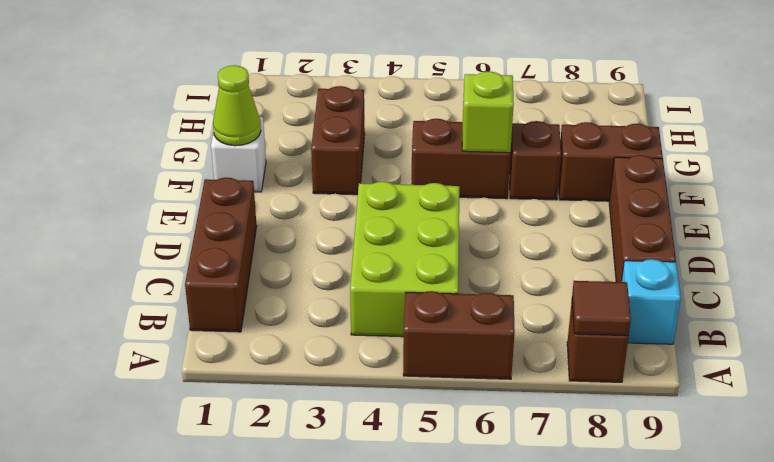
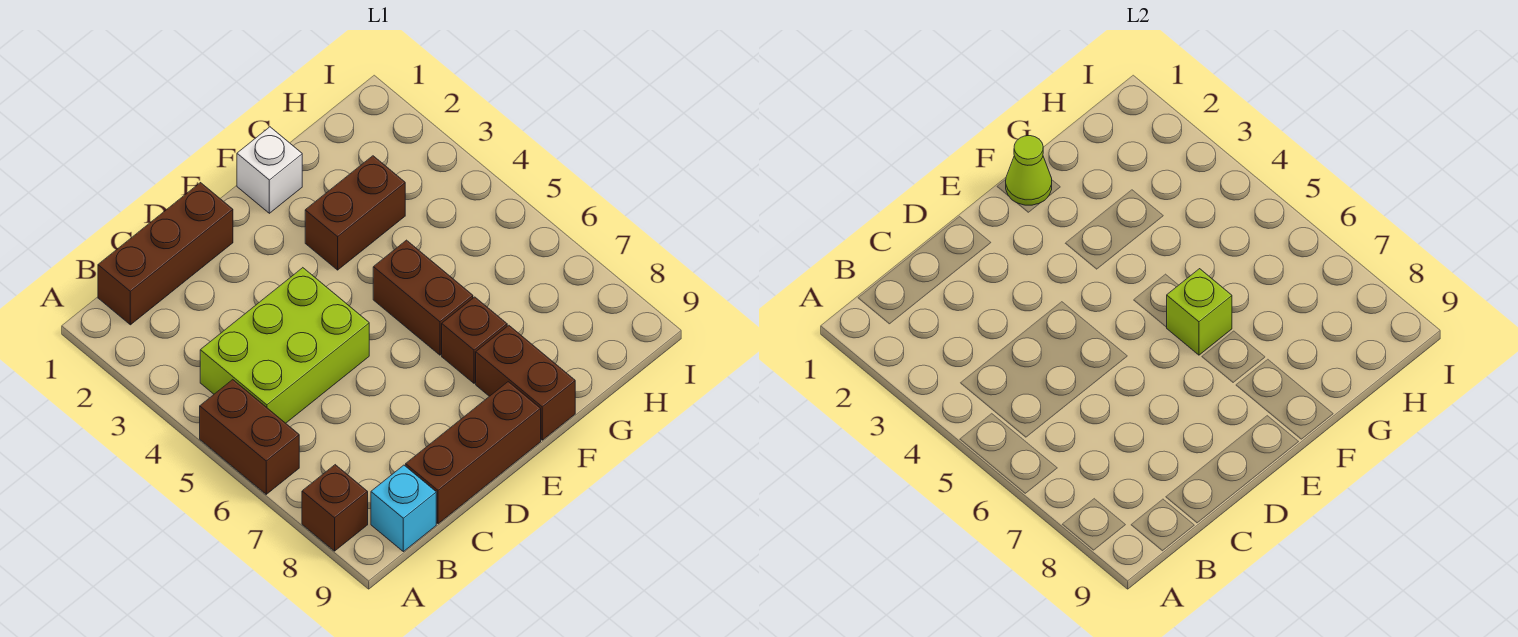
brown 1x1 tile [572,281,631,336] -> none

